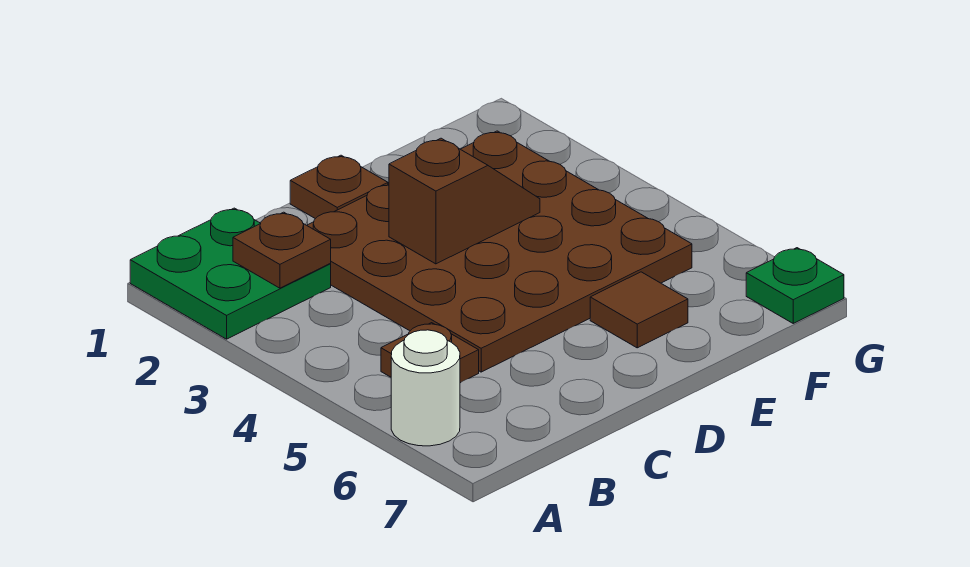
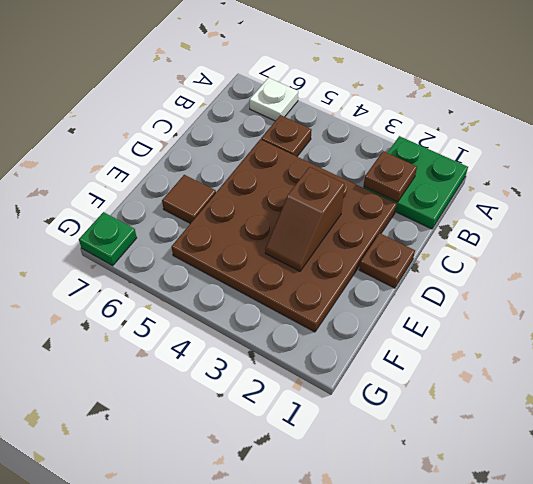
white 1x1 round brick [391,330,460,446] -> white 1x1 plate [250,78,298,121]

